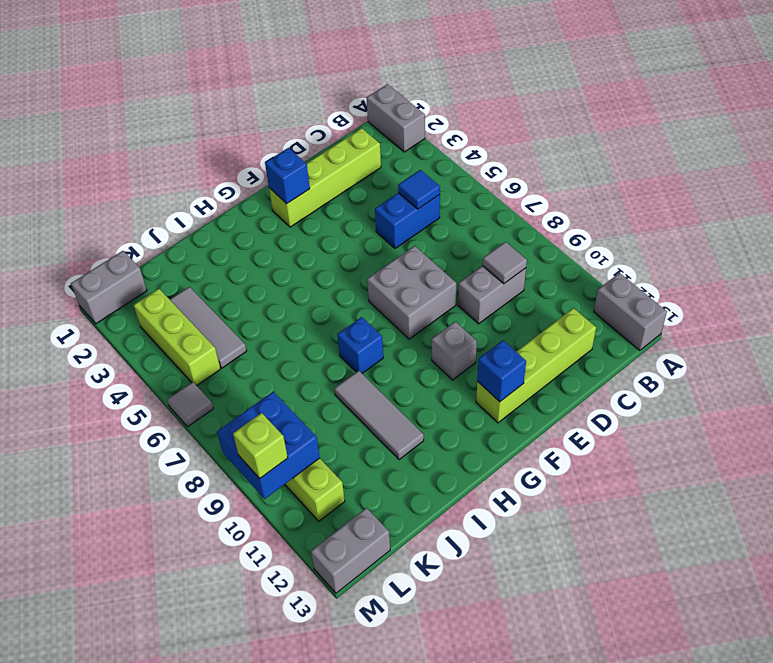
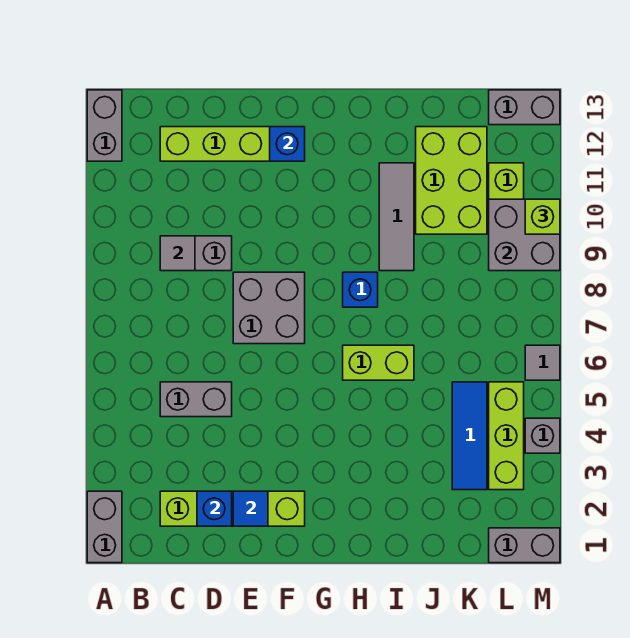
blue 1x2 brick [375,193,440,248] -> grey 1x2 brick [160,382,232,417]
blue 1x1 tile [398,170,440,209] -> blue 1x1 tile moved to [233,491,268,526]
blue 1x1 brick [265,148,310,204] -> blue 1x1 brick moved to [197,491,232,526]
grey 1x1 brick [432,322,477,380] -> grey 1x1 brick moved to [525,418,560,453]
none -> lime 1x2 brick [343,345,414,380]
none -> lime 2x3 brick [416,127,487,234]
grey 1x3 tile [170,287,247,368] -> blue 1x3 tile [452,382,487,490]
blue 2x2 brick [217,392,320,499] -> grey 2x2 brick [489,199,560,271]

